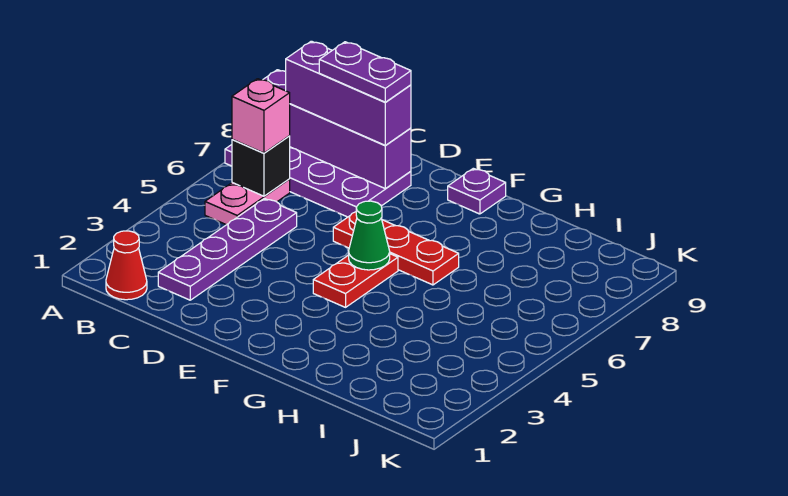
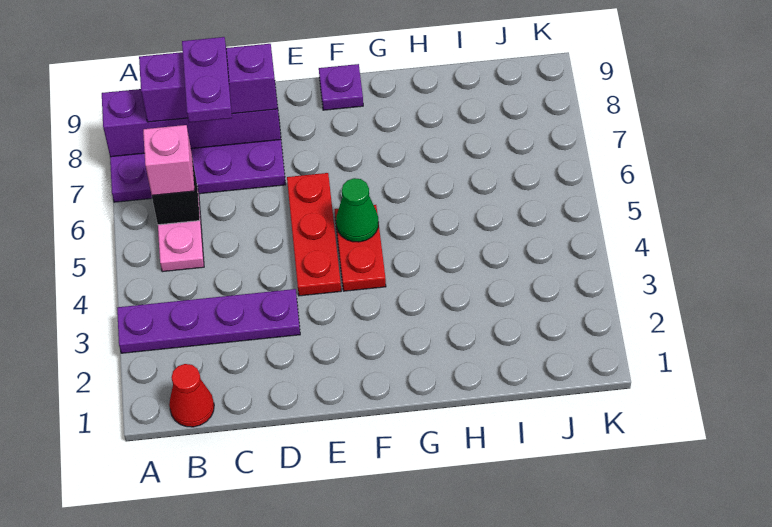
purple 1x4 plate [158,199,297,300] -> purple 1x4 plate turned to [117,289,300,353]
purple 1x2 plate [319,42,411,102] -> purple 1x2 plate turned to [182,37,232,122]
red 1x3 plate [333,212,459,285] -> red 1x3 plate turned to [287,173,341,296]

